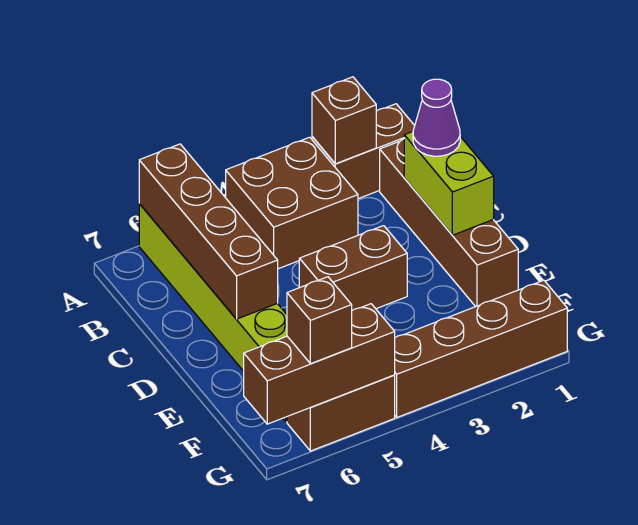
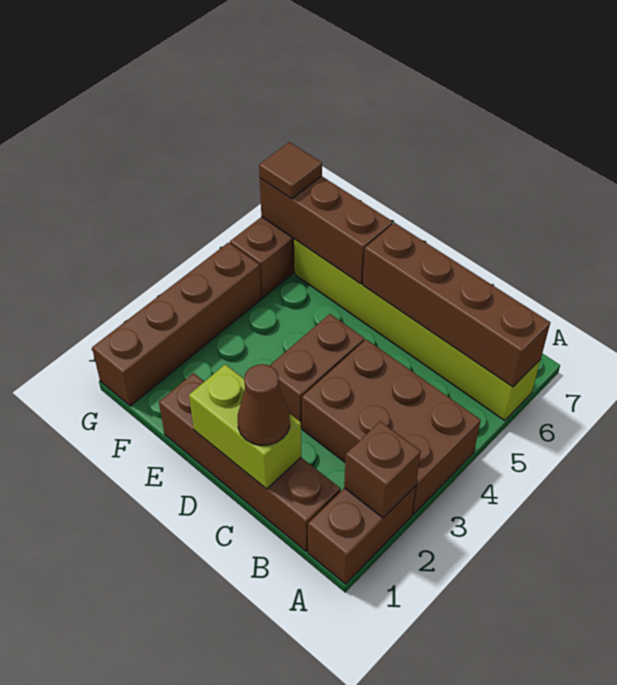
brown 2x2 brick [226,137,358,269] -> brown 2x3 brick [302,339,481,515]
purple 1x1 cone [413,79,460,156] -> brown 1x1 cone [238,364,290,445]
brown 1x3 brick [244,304,395,424] -> brown 1x3 brick turned to [260,176,393,284]
brown 1x1 brick [287,277,352,364] -> brown 1x1 tile [259,142,322,199]

